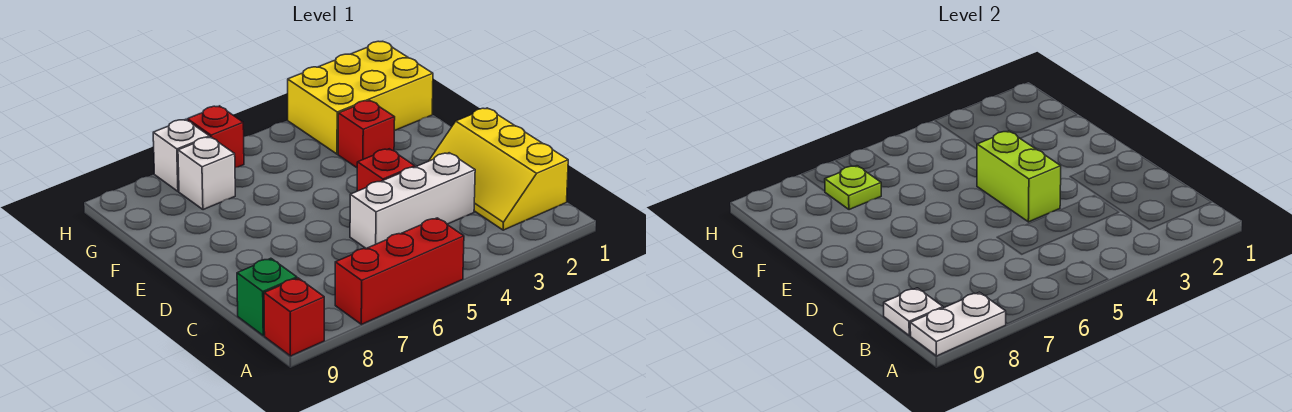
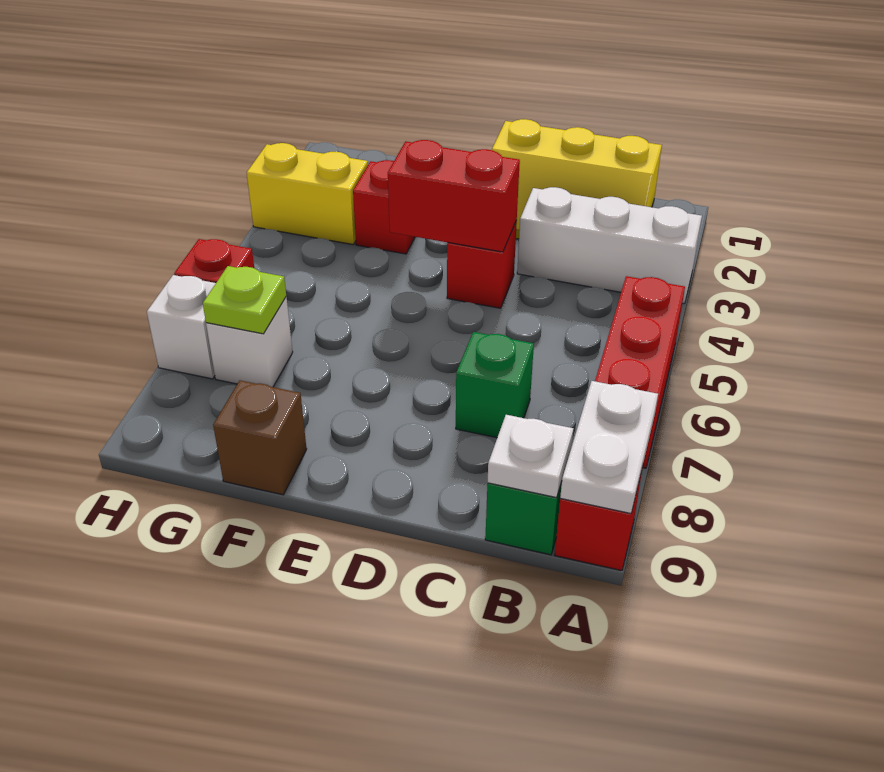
white 1x3 brick [350,153,475,248] -> white 1x3 brick turned to [517,187,702,304]
none -> green 1x1 brick [456,332,534,438]
lime 1x2 brick [977,131,1061,222] -> red 1x2 brick [388,140,520,252]
none -> brown 1x1 brick [213,380,307,495]
yellow 2x3 brick [288,41,433,154] -> yellow 1x2 brick [247,143,368,245]

